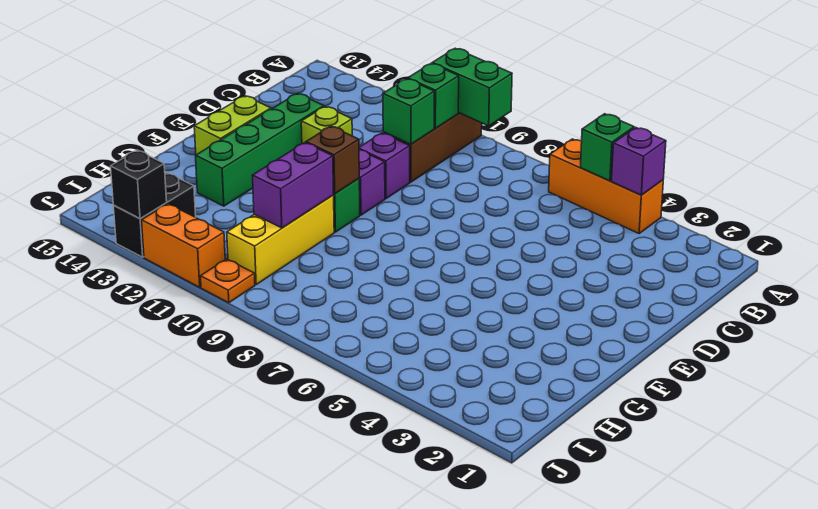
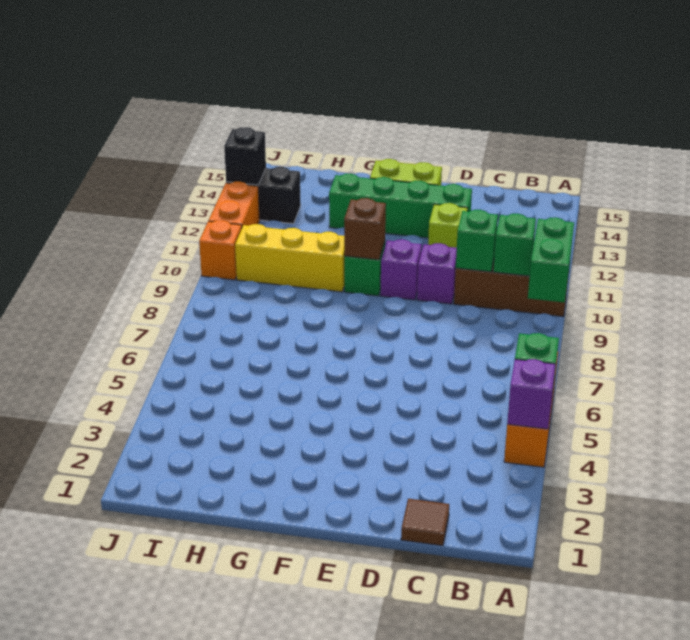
none -> brown 1x1 tile [401,499,449,546]
purple 1x2 brick [252,143,334,228] -> none
orange 1x1 plate [201,259,255,303] -> orange 1x1 brick [199,220,242,280]

